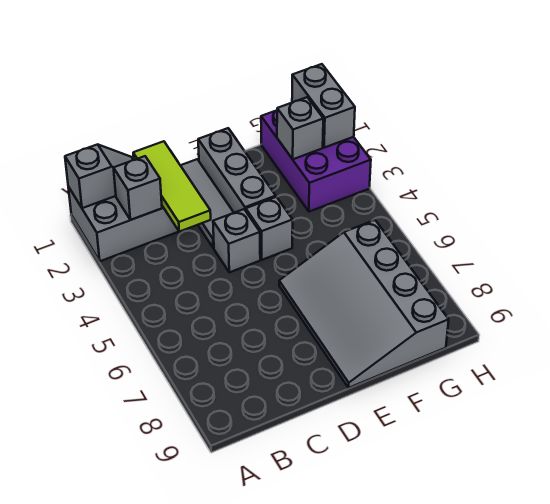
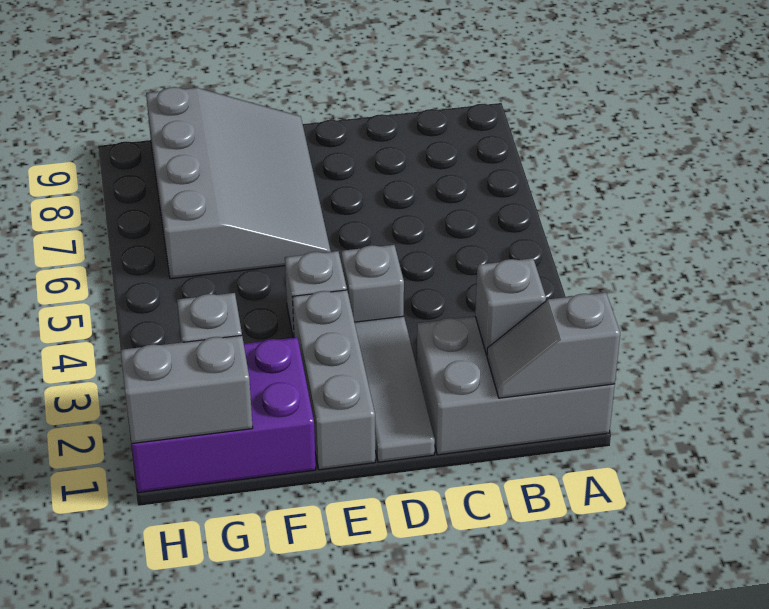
lime 1x3 tile [133,141,211,232] -> none
purple 2x3 brick [261,111,371,212] -> purple 2x3 brick turned to [132,337,316,493]
grey 1x2 brick [292,64,355,148] -> grey 1x2 brick turned to [121,335,253,443]

